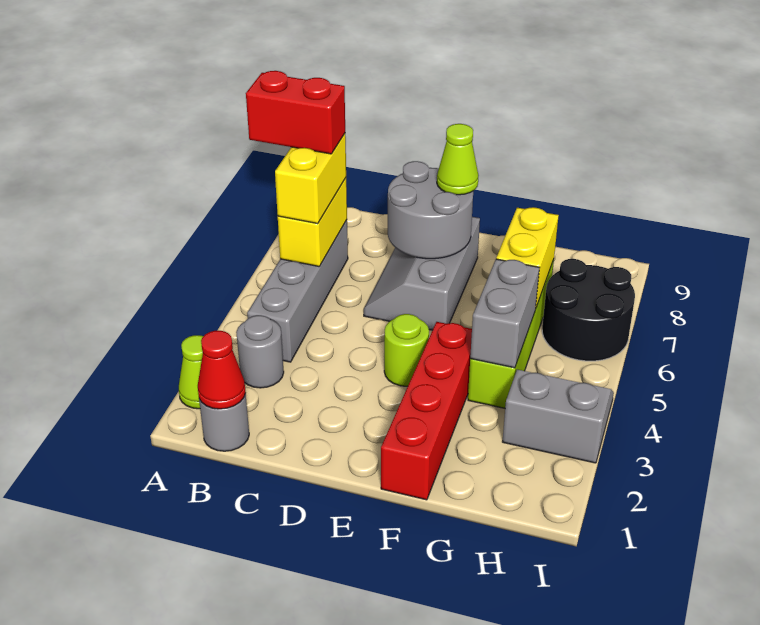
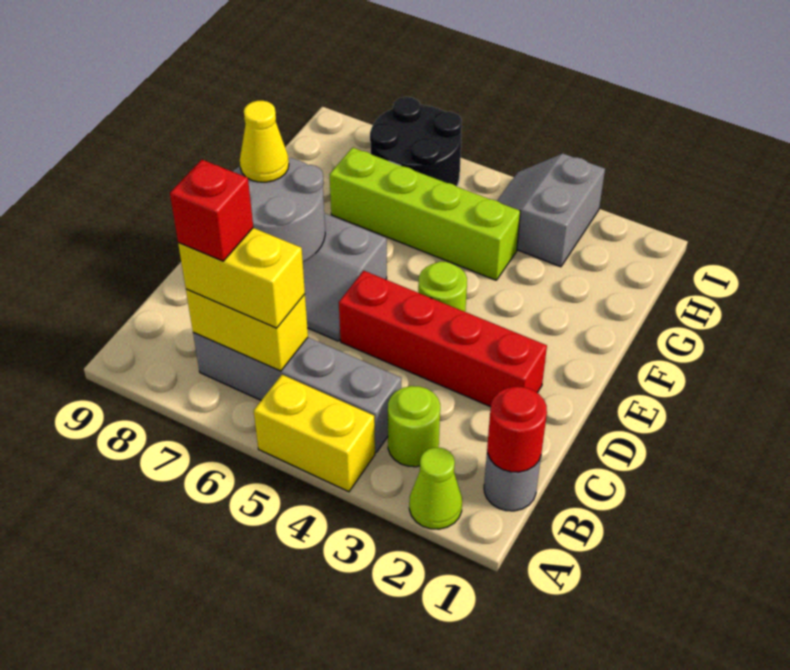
red 1x2 brick [246,71,345,154] -> red 1x1 brick [170,160,253,261]
red 1x1 cone [198,331,246,409] -> red 1x1 round brick [487,387,547,472]
grey 1x1 round brick [236,315,284,388] -> lime 1x1 round brick [388,386,440,467]
lime 1x1 cone [437,124,479,195] -> yellow 1x1 cone [240,101,289,182]
red 1x4 brick [381,322,472,500] -> red 1x4 brick moved to [339,271,547,407]
grey 1x2 brick [470,259,539,368] -> none
yellow 1x2 brick [496,207,559,307] -> yellow 1x2 brick moved to [254,375,375,492]

